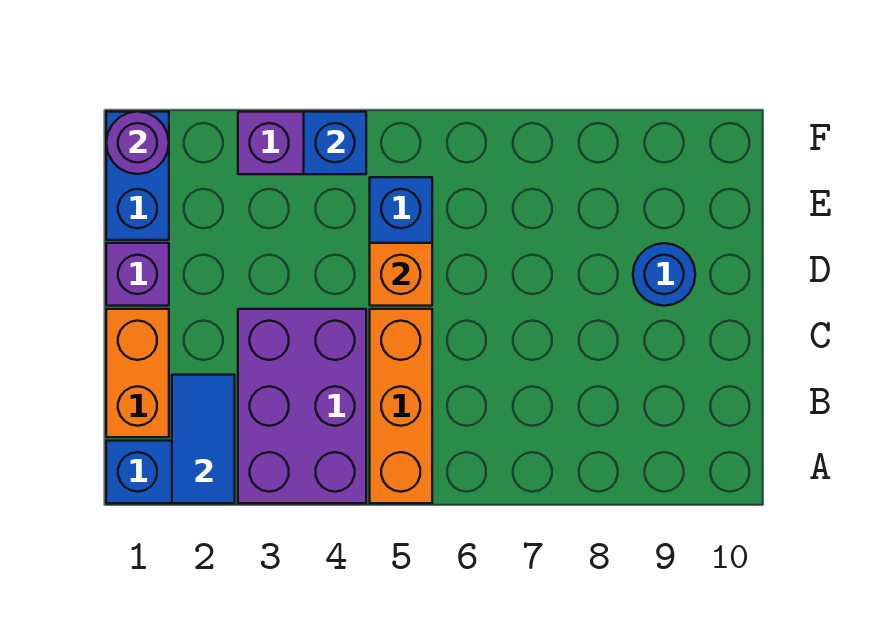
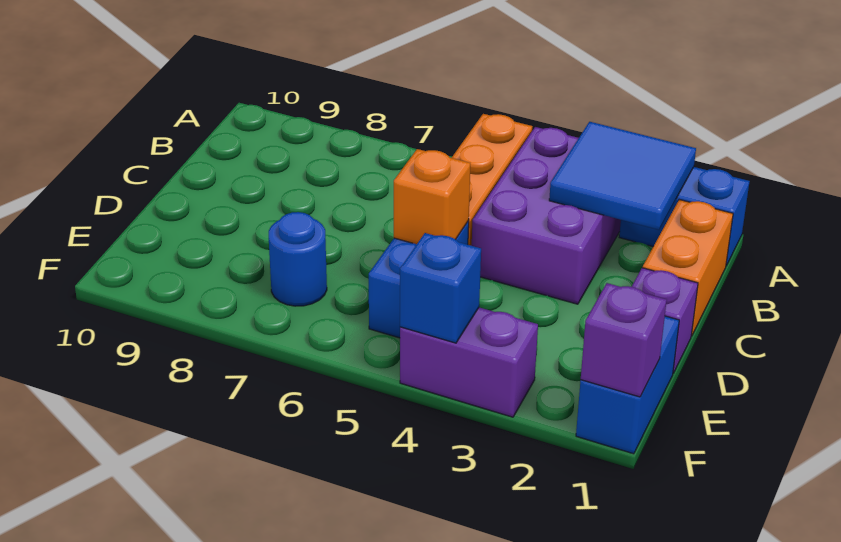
blue 1x2 tile [172,375,235,503] -> blue 2x2 tile [549,122,696,230]
blue 1x1 round brick [633,243,695,306] -> blue 1x1 round brick moved to [269,212,327,306]
purple 1x1 round brick [106,112,169,174] -> purple 1x1 brick [581,283,667,397]

